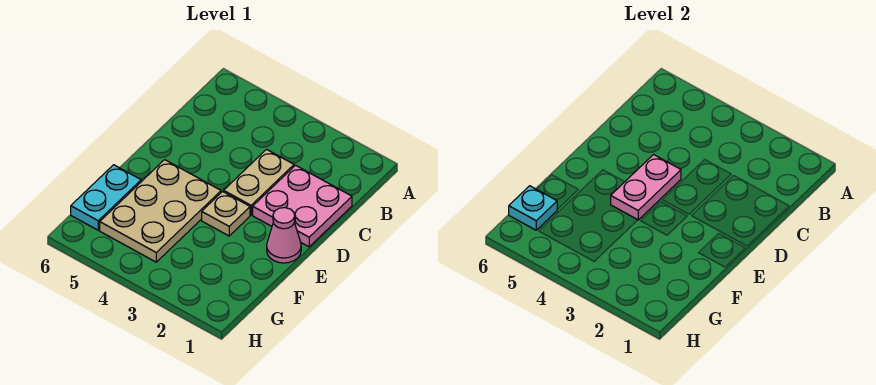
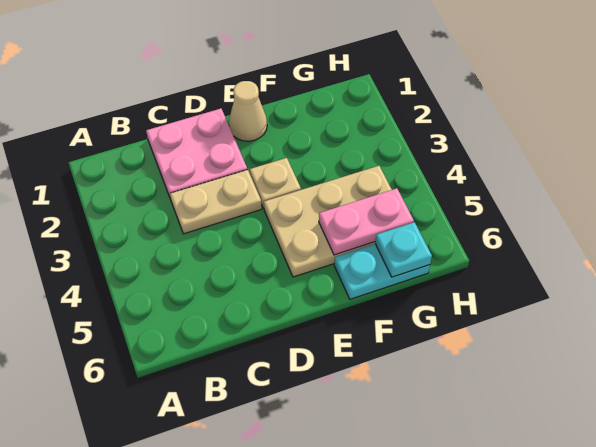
pink 1x2 plate [611,155,681,220] -> pink 1x2 plate moved to [319,188,414,255]
pink 1x1 cone [267,208,301,263] -> tan 1x1 cone [229,81,267,141]

